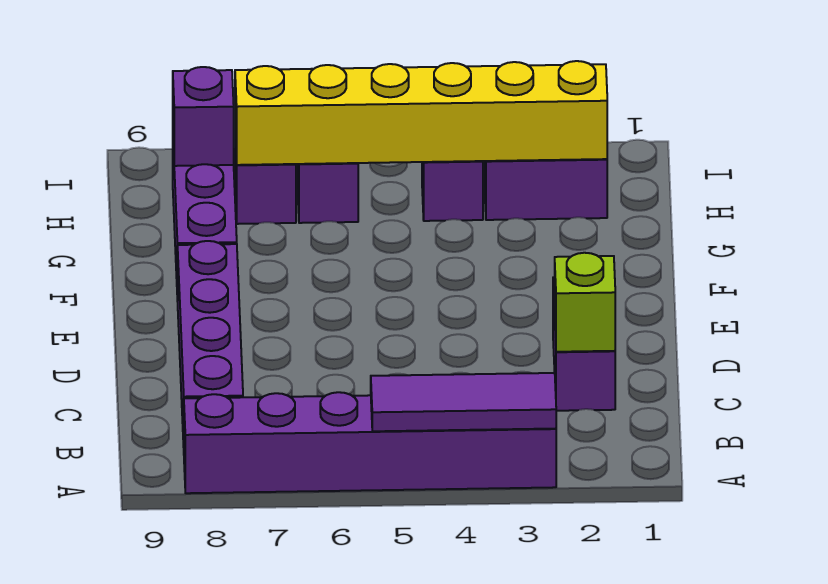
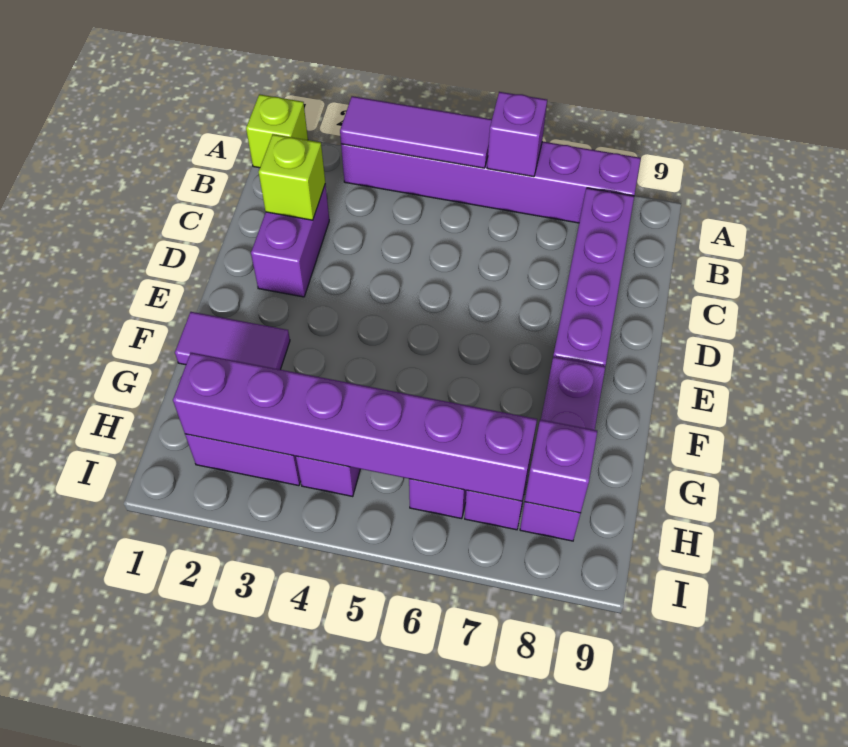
none -> lime 1x1 brick [246,94,308,168]
none -> purple 1x1 brick [487,92,547,177]
none -> purple 1x2 tile [175,312,290,370]
yellow 1x6 brick [235,61,607,165] -> purple 1x6 brick [173,353,537,501]

